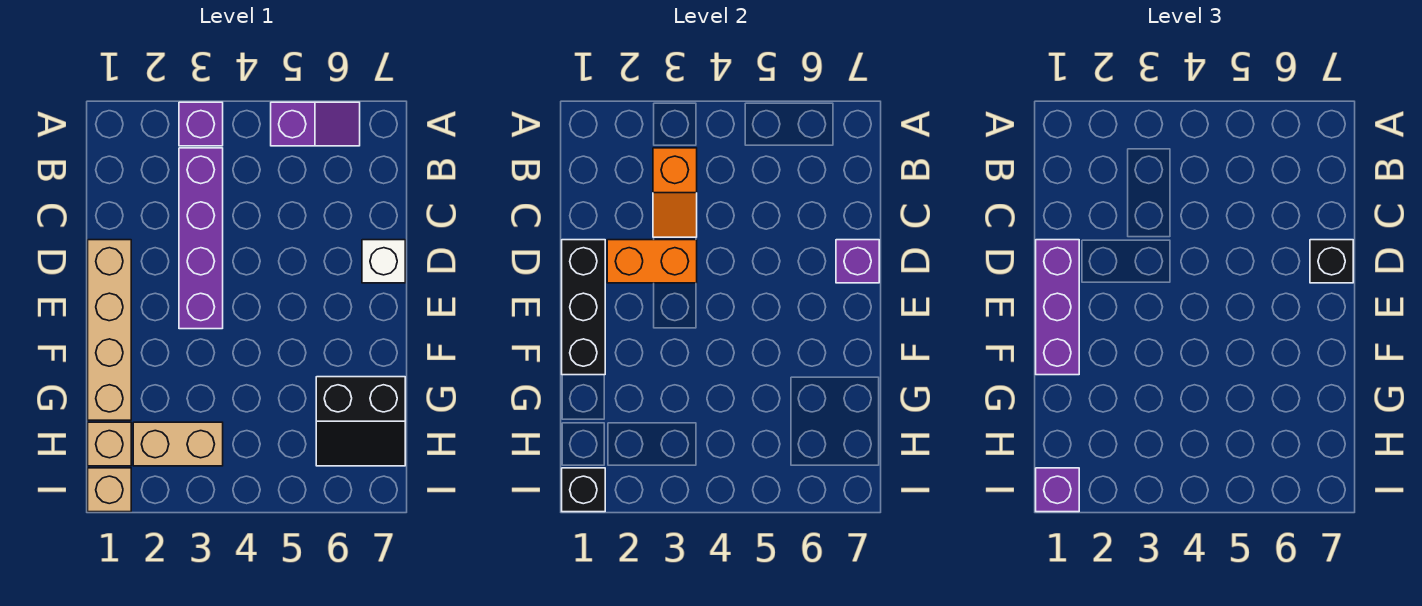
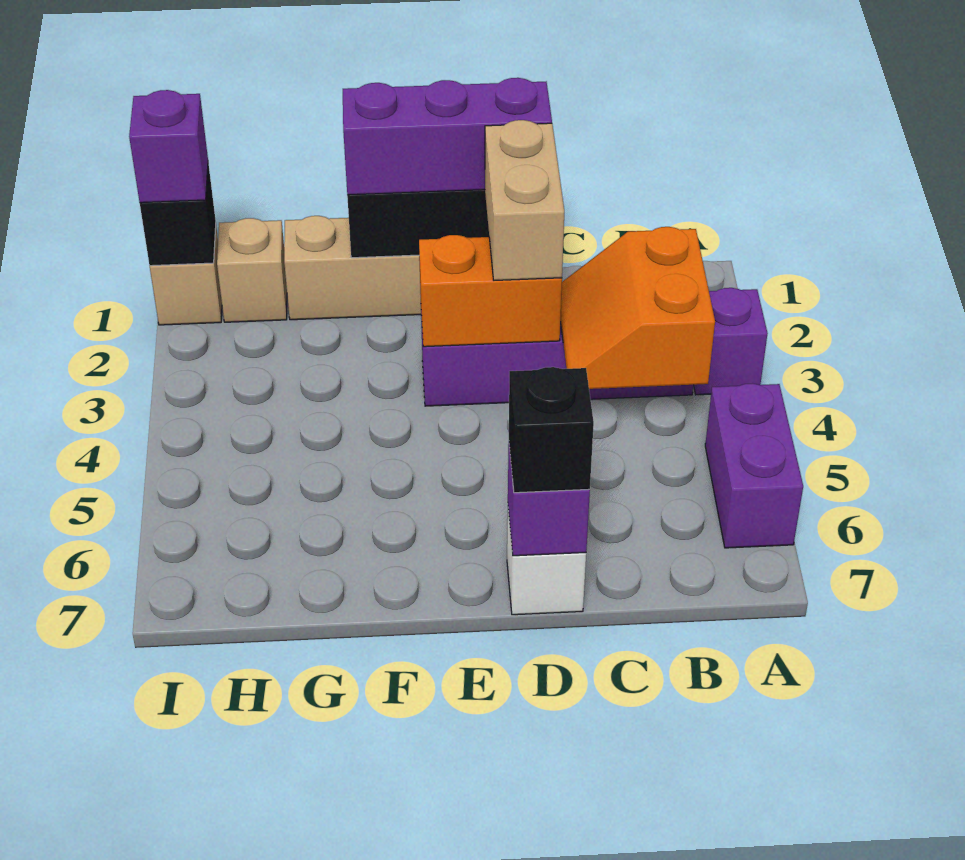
purple 1x2 slope [271,102,360,146] -> purple 1x2 brick [705,383,803,548]
orange 1x2 slope [653,148,697,237] -> orange 2x2 slope [560,227,715,389]
orange 1x2 brick [607,240,697,283] -> orange 1x2 brick turned to [419,235,562,347]
black 2x2 slope [316,377,405,466] -> none
tan 1x2 brick [133,422,223,466] -> tan 1x2 brick moved to [485,120,564,280]

